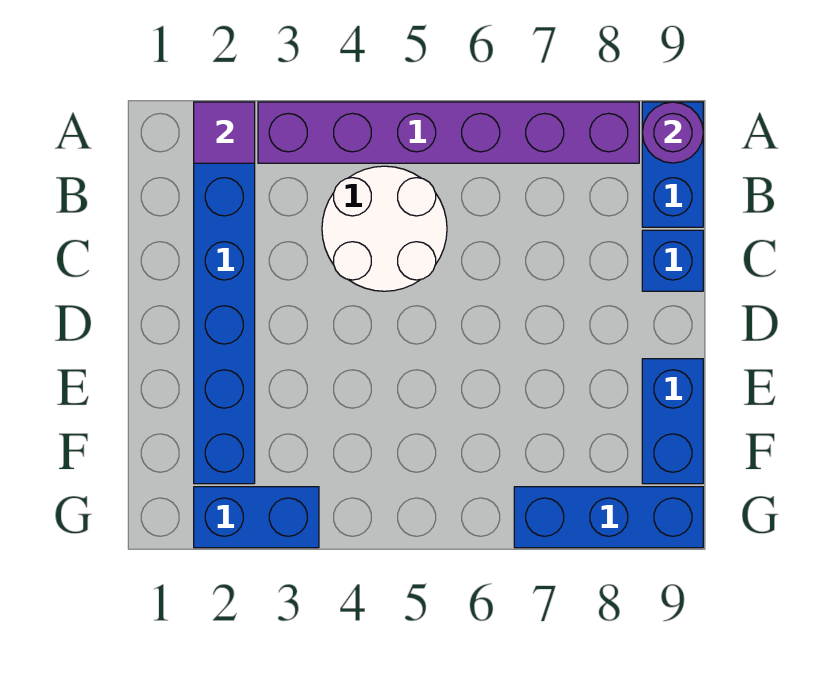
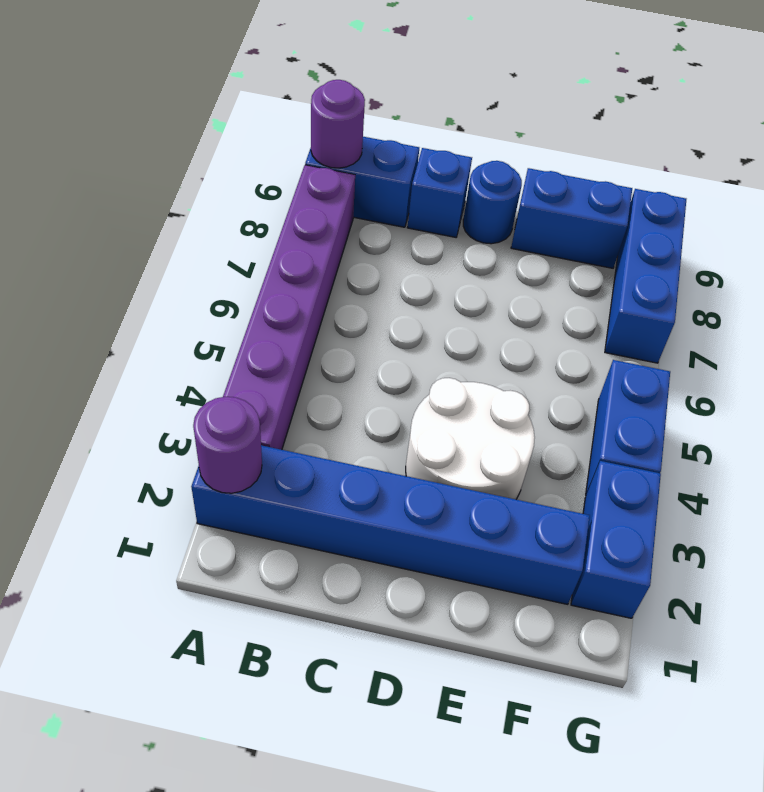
purple 1x1 tile [194,102,255,163] -> purple 1x1 round brick [193,397,262,493]
white 2x2 round brick [322,166,447,291] -> white 2x2 round brick moved to [406,378,535,499]
none -> blue 1x1 round brick [463,161,522,244]
none -> blue 1x2 brick [586,360,670,495]

